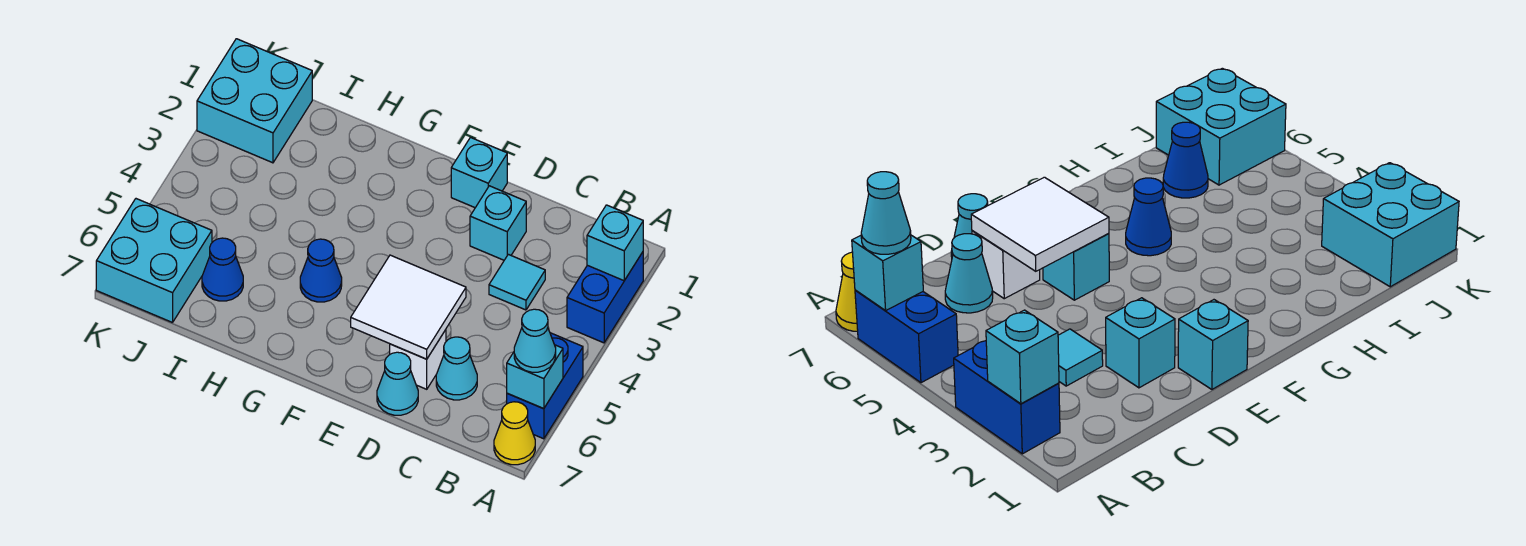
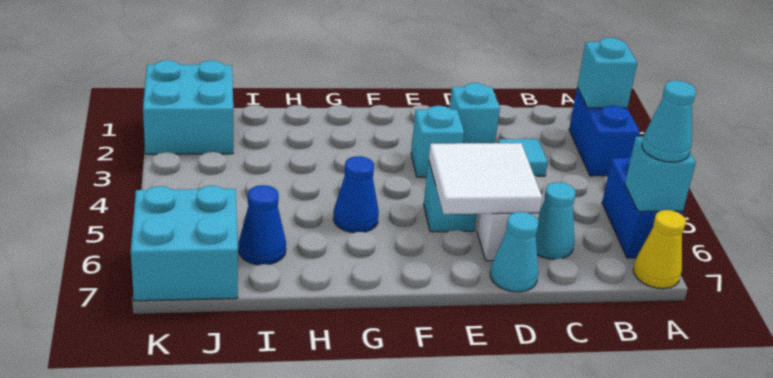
cyan 1x1 brick [451,138,507,208] -> cyan 1x1 brick moved to [411,106,464,177]

